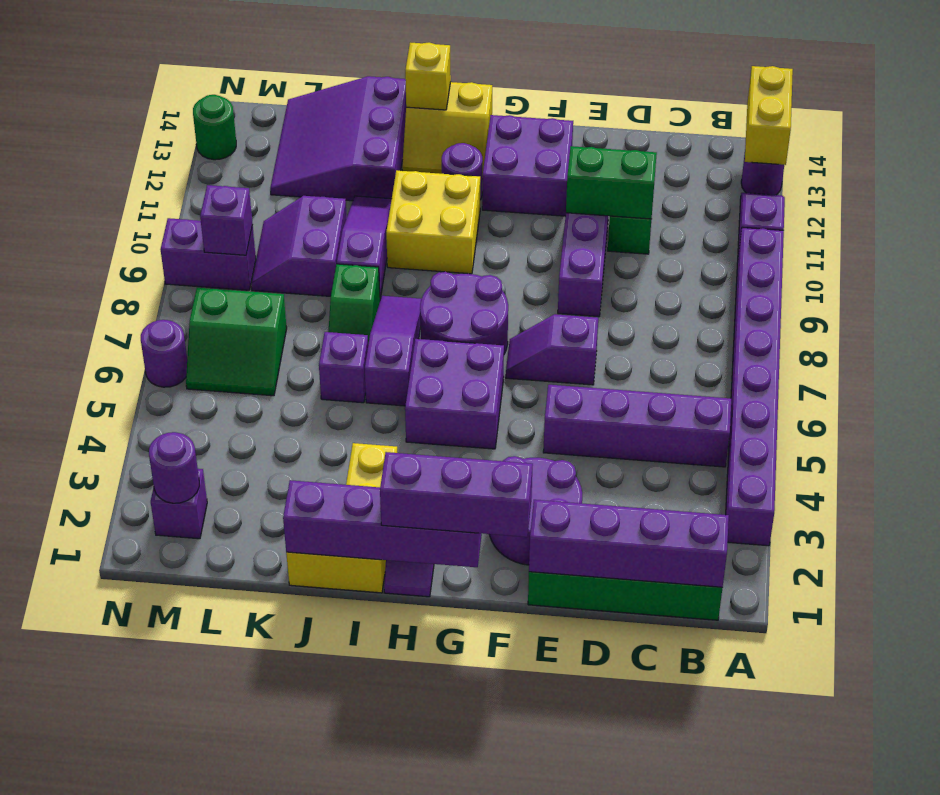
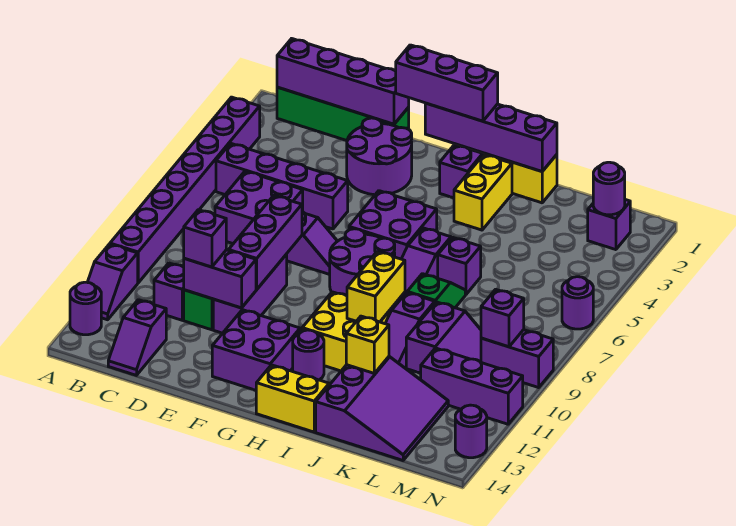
yellow 1x2 brick [745,66,793,165] -> yellow 1x2 brick moved to [347,252,405,322]
none -> purple 2x2 brick [215,171,303,244]
none -> purple 1x1 brick [154,263,184,320]
none -> purple 1x2 slope [108,300,166,375]
green 1x2 brick [566,146,657,219] -> purple 1x2 brick [184,250,256,308]
none -> purple 1x1 brick [184,210,226,267]
none -> purple 1x3 brick [229,196,302,289]
yellow 1x1 brick [405,43,451,110] -> yellow 1x1 brick moved to [346,316,389,373]
green 2x2 slope [186,288,287,396] -> none
none -> purple 1x3 brick [421,348,523,424]
green 1x1 round brick [193,95,236,160] -> purple 1x1 round brick [455,405,487,458]

